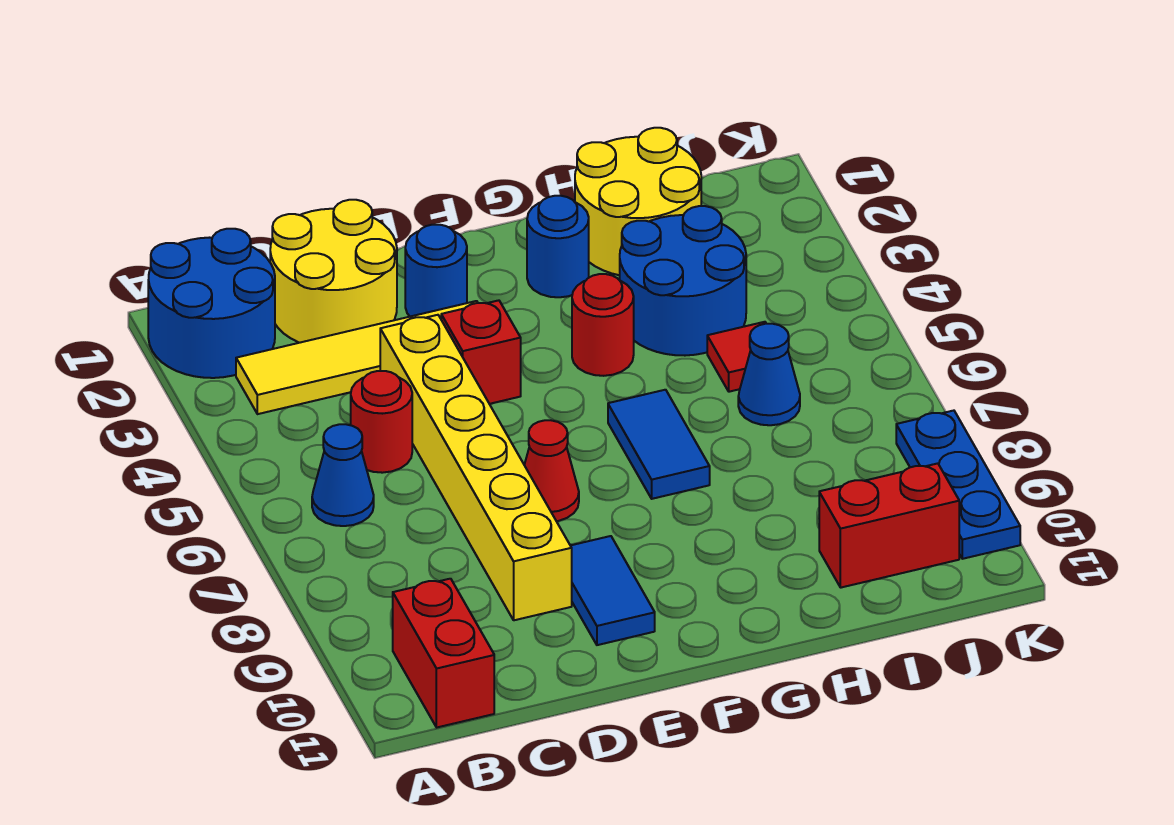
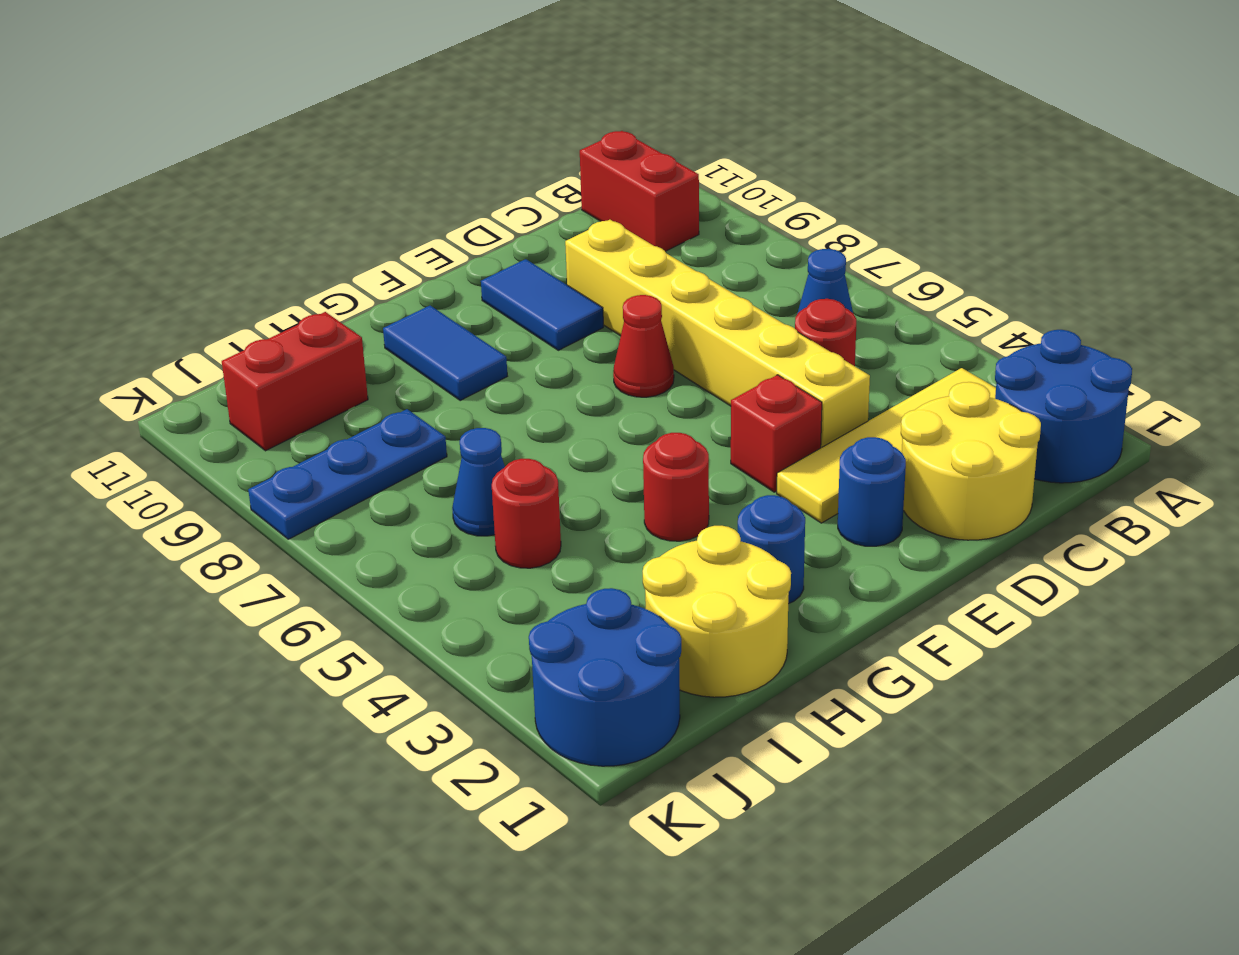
blue 1x2 tile [608,390,710,499] -> blue 1x2 tile moved to [383,306,507,400]
blue 2x2 round brick [620,206,746,356] -> blue 2x2 round brick moved to [529,588,681,766]
red 1x1 tile [707,322,766,392] -> red 1x1 round brick [492,459,561,568]
blue 1x3 plate [896,411,1020,559] -> blue 1x3 plate turned to [248,409,447,539]

